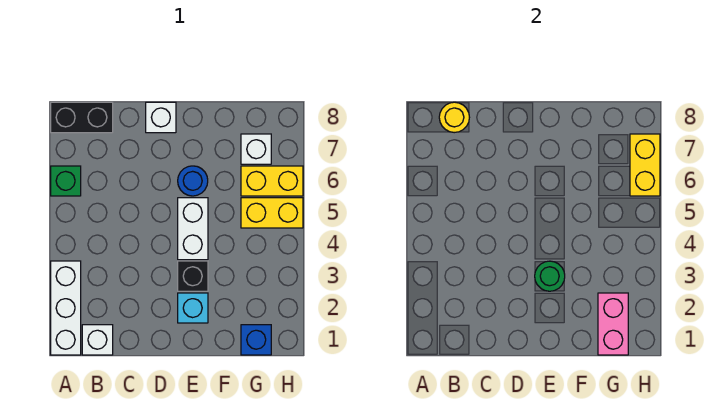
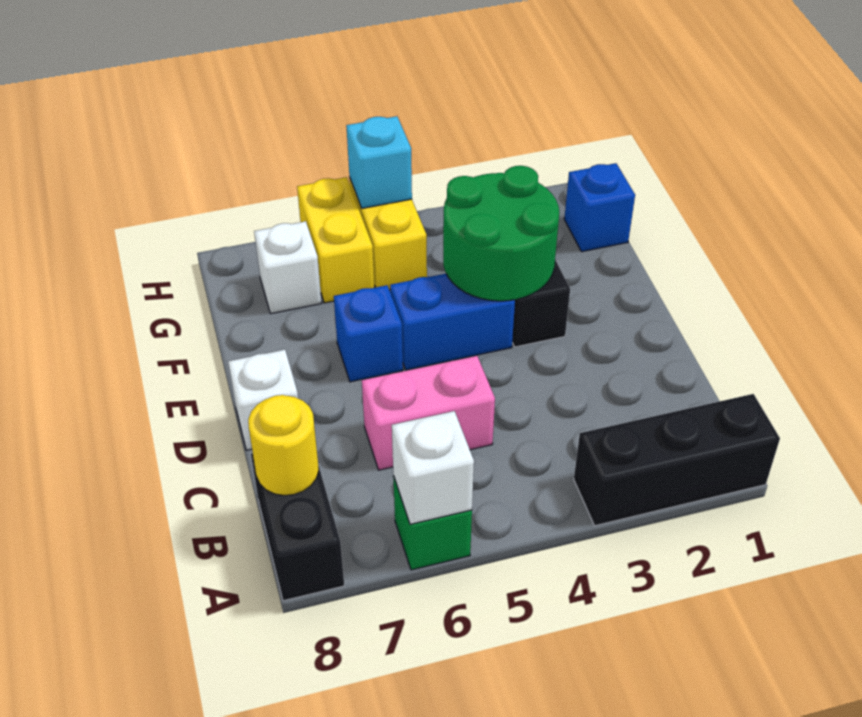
white 1x3 brick [51,261,81,355] -> black 1x3 brick [574,394,780,526]
white 1x1 brick [82,325,113,355] -> white 1x1 brick moved to [392,411,474,524]
cyan 1x1 brick [178,293,208,323] -> cyan 1x1 brick moved to [346,116,412,208]
green 1x1 round brick [535,261,565,291] -> green 2x2 round brick [443,166,559,301]
white 1x2 brick [178,198,208,260] -> blue 1x2 brick [390,274,515,370]
blue 1x1 round brick [178,166,208,196] -> blue 1x1 brick [334,285,403,382]
pink 1x2 brick [598,293,628,355] -> pink 1x2 brick moved to [362,356,495,470]
yellow 1x2 brick [630,134,660,196] -> none

